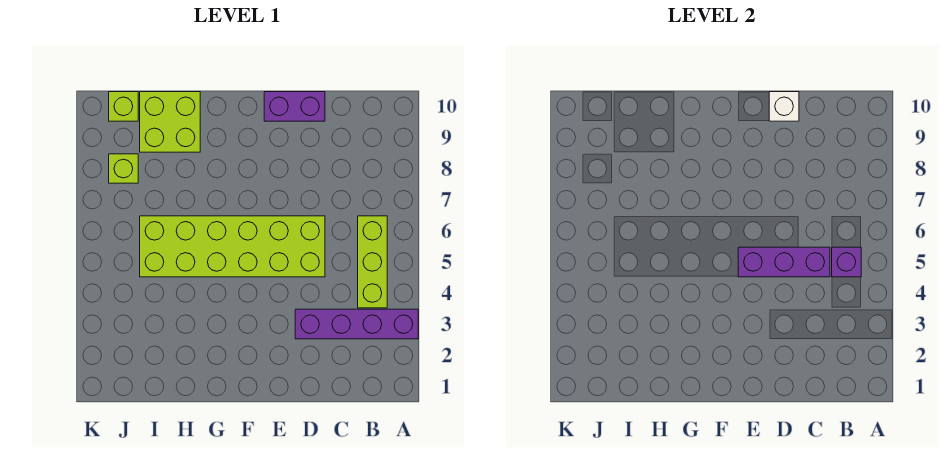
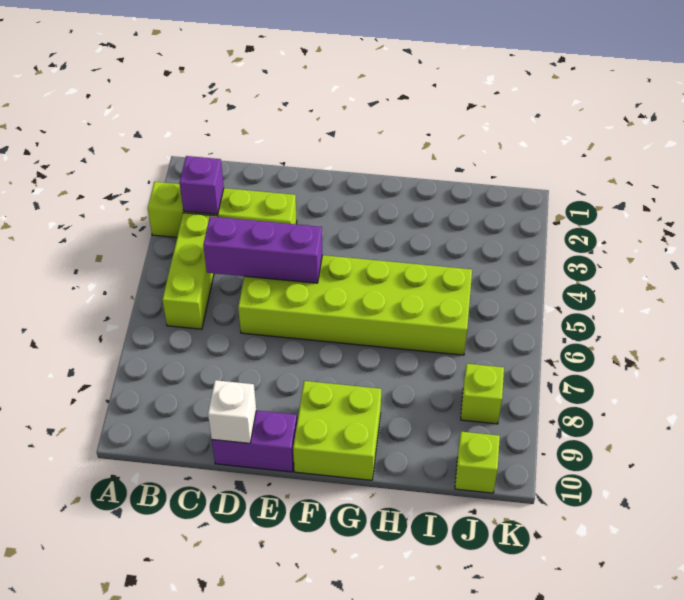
purple 1x4 brick [295,309,418,339] -> lime 1x4 brick [148,182,297,237]
purple 1x1 brick [832,247,861,277] -> purple 1x1 brick moved to [180,156,224,214]
lime 2x2 brick [140,92,200,152] -> lime 2x2 brick moved to [293,381,382,480]

